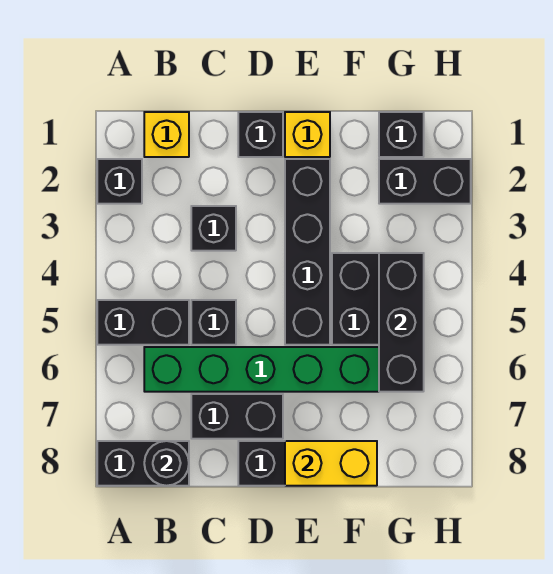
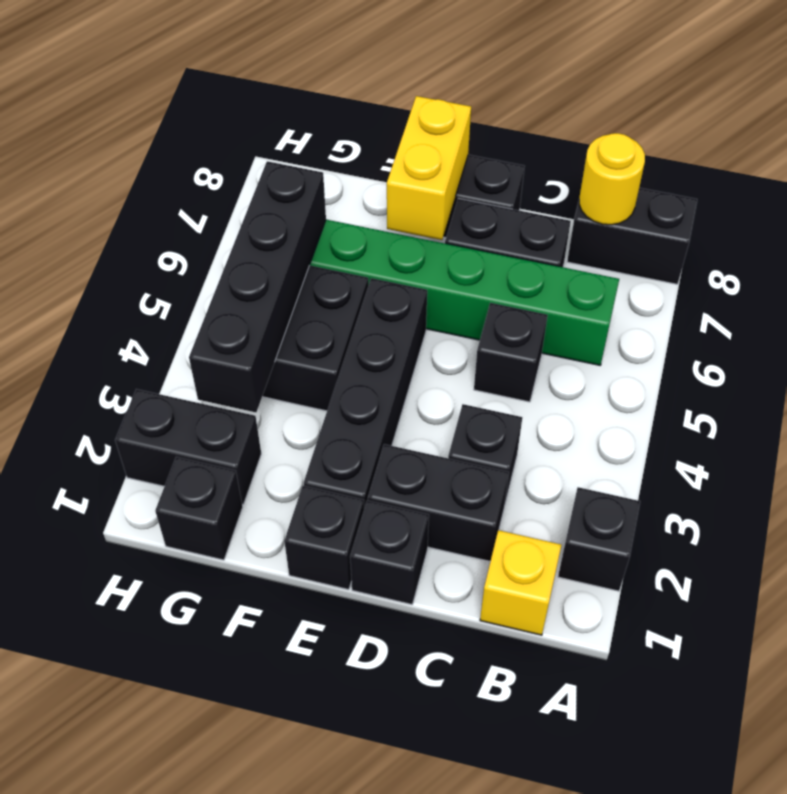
black 1x2 brick [97,300,189,345] -> black 1x2 brick moved to [368,444,509,561]
black 1x1 round brick [144,441,189,486] -> yellow 1x1 round brick [579,133,645,225]
yellow 1x1 brick [285,112,330,157] -> black 1x1 brick [284,486,364,590]
yellow 1x2 brick [285,441,377,486] -> yellow 1x2 brick turned to [387,96,471,240]
black 1x3 brick [379,253,424,392] -> black 1x4 brick [189,161,326,412]

